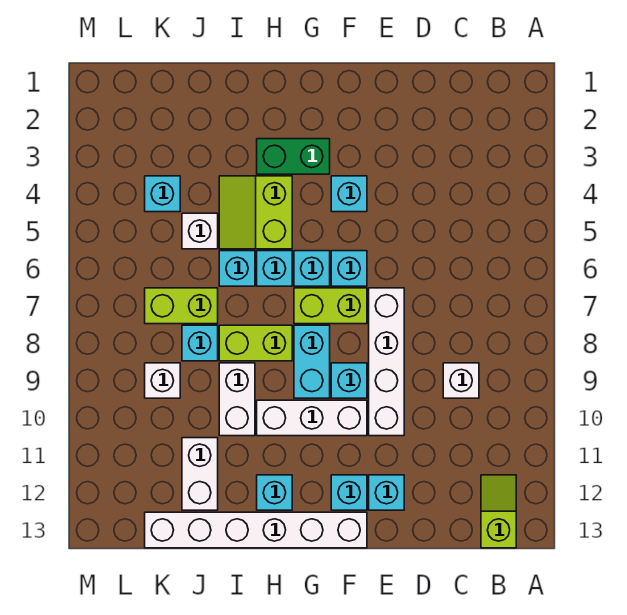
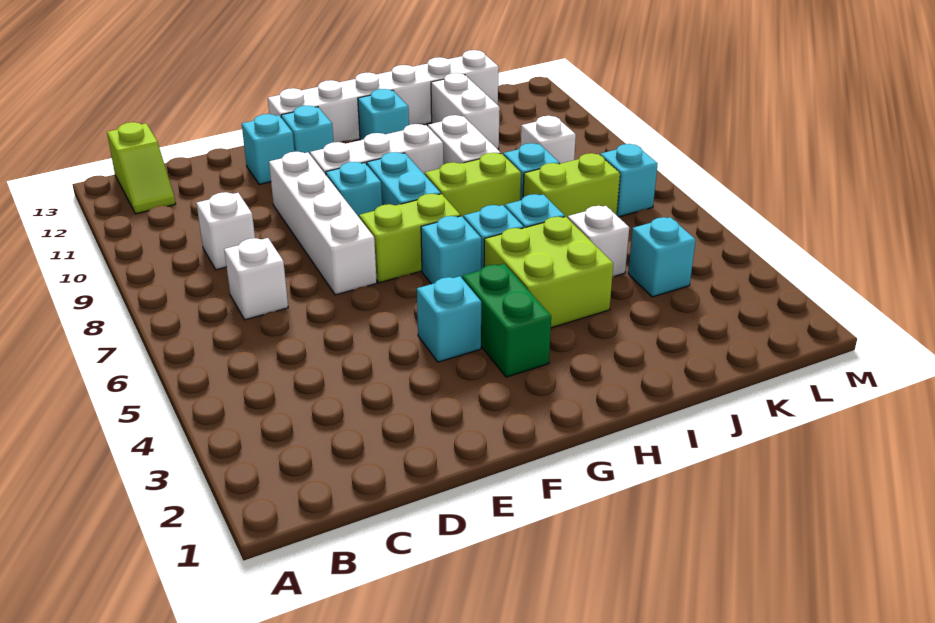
none -> white 1x1 brick [224,238,288,320]
cyan 1x1 brick [331,251,367,286] -> cyan 1x1 brick moved to [600,144,658,217]
green 1x2 brick [257,139,330,174] -> green 1x2 brick turned to [462,264,551,377]
lime 2x2 slope [219,176,292,249] -> lime 2x2 brick [484,217,613,328]

